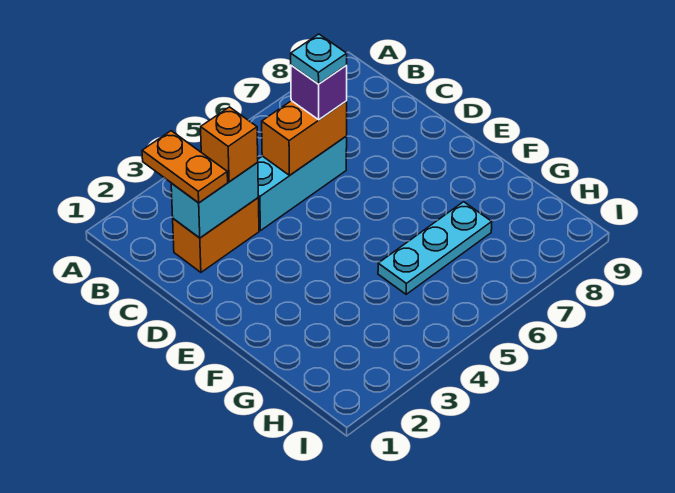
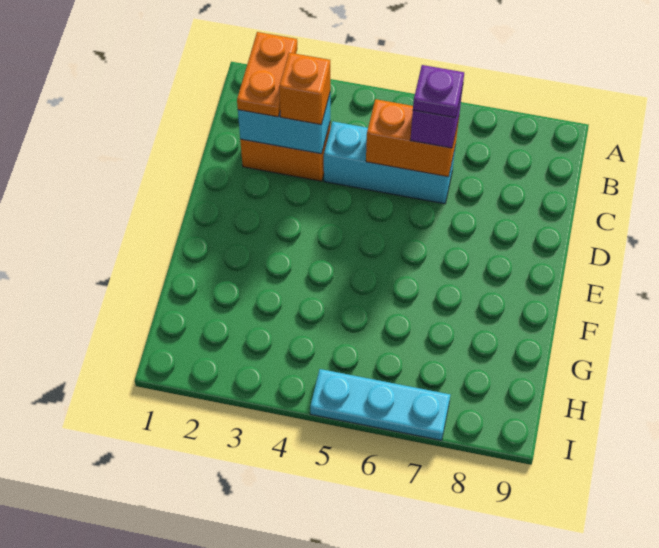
cyan 1x1 plate [291,34,347,84] -> purple 1x1 plate [413,65,464,118]
cyan 1x3 plate [378,202,492,294] -> cyan 1x3 plate moved to [310,369,450,440]

